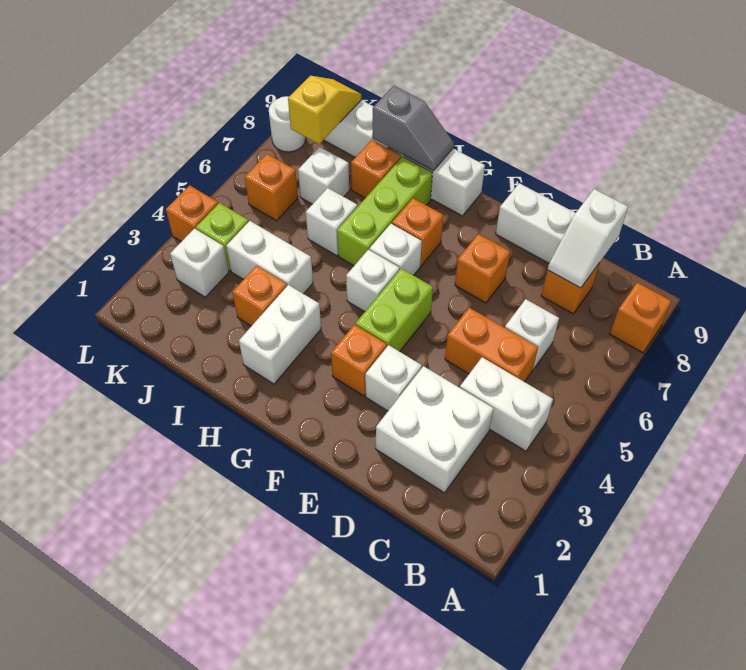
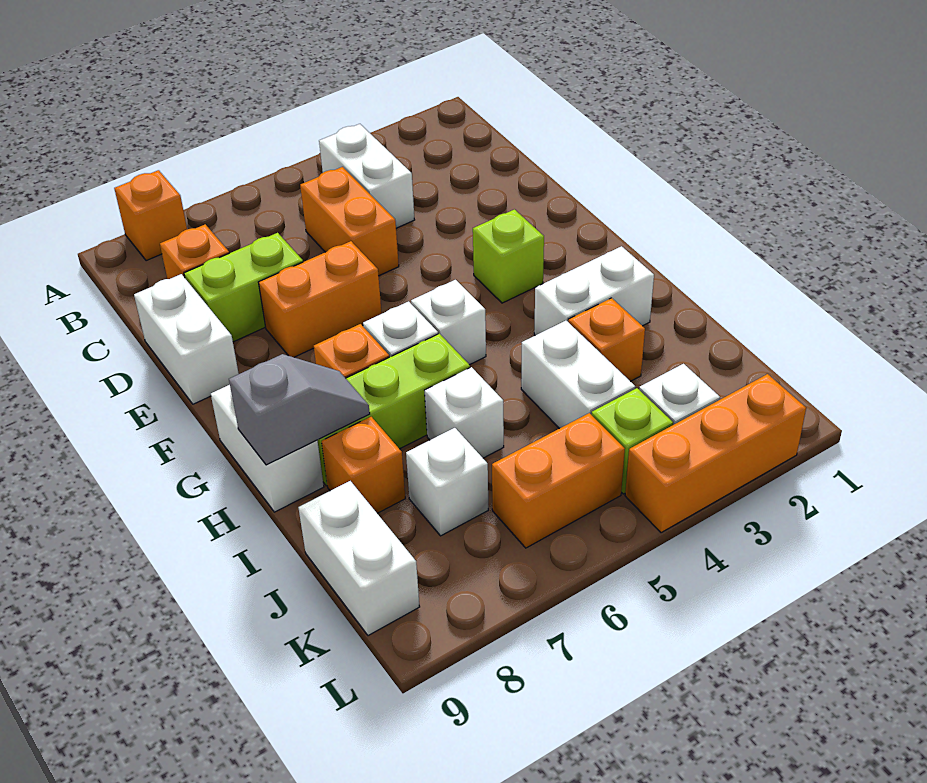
white 2x2 brick [376,366,494,493] -> none
white 1x1 brick [505,299,559,369] -> none
white 1x2 slope [547,189,628,288] -> none
white 1x1 brick [365,345,422,411] -> none
orange 1x1 brick [455,234,510,303] -> orange 1x2 brick [258,241,382,357]
orange 1x1 brick [331,325,387,396] -> lime 1x1 brick [473,209,544,303]
lime 1x2 brick [356,269,433,352] -> lime 1x2 brick moved to [184,233,303,342]
grey 1x2 slope [373,86,454,171] -> grey 1x2 slope turned to [229,354,370,465]
orange 1x1 brick [245,154,298,221] -> orange 1x2 brick [492,413,625,548]
yellow 1x2 slope [288,76,361,144] -> none
orange 1x1 brick [166,185,218,242] -> orange 1x3 brick [625,374,806,533]
white 1x1 round brick [269,96,306,152] -> none

